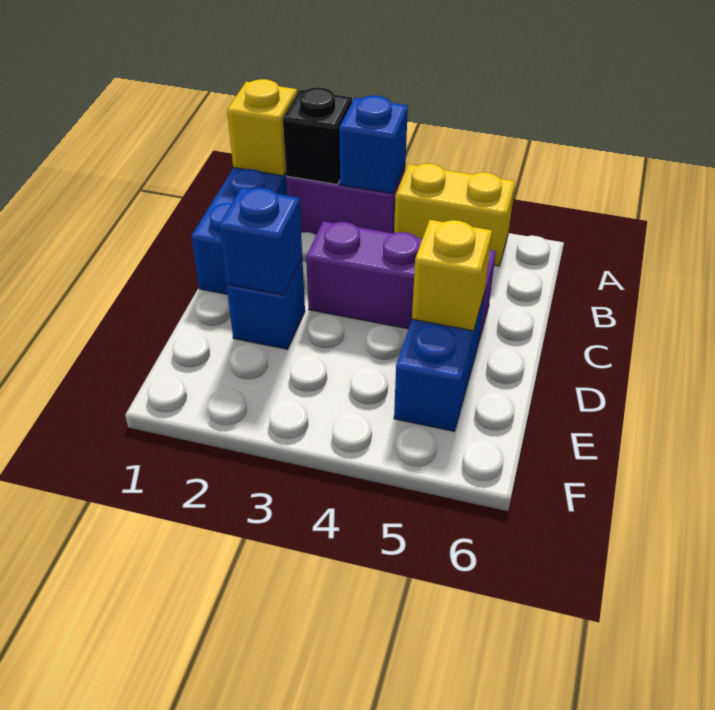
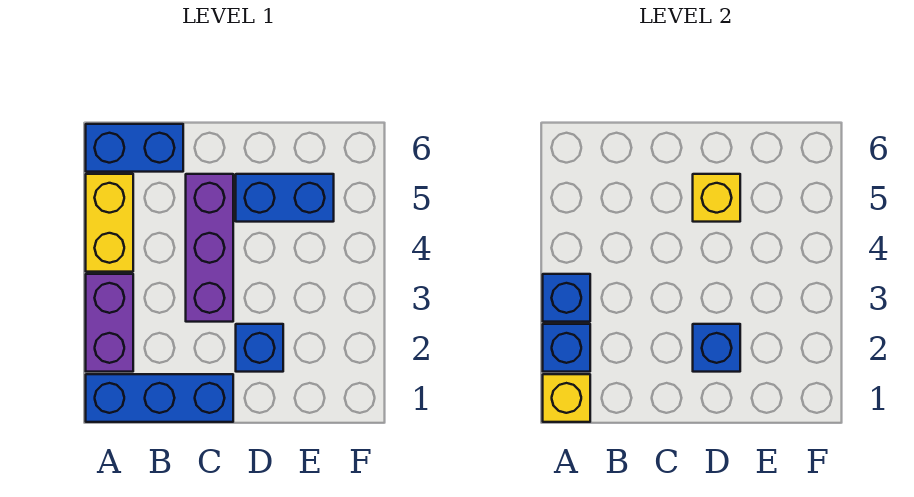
black 1x1 brick [283,87,352,184] -> blue 1x1 brick [543,324,590,372]
none -> blue 1x2 brick [86,124,183,172]

